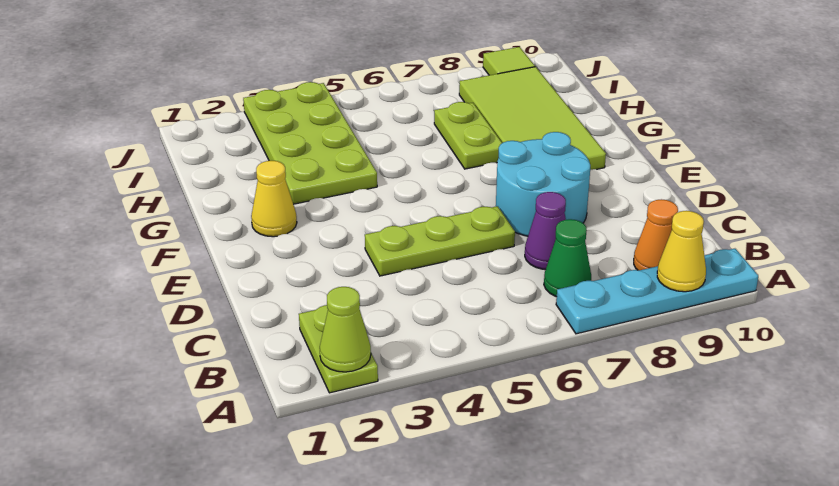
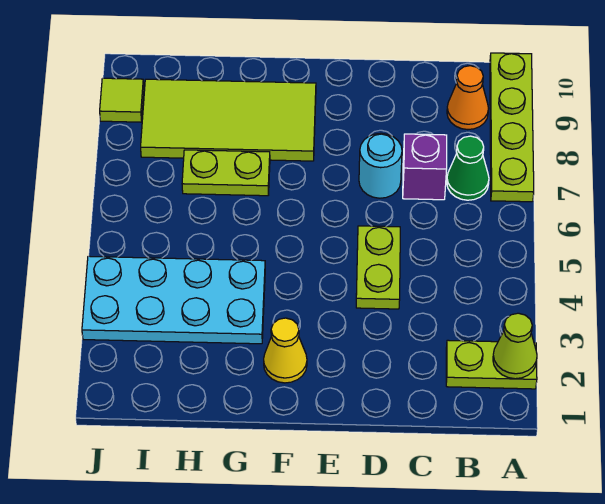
cyan 1x4 plate [556,249,758,334] -> lime 1x4 plate [490,53,534,202]
yellow 1x1 cone [657,211,706,292] -> none
purple 1x1 cone [525,192,566,270] -> purple 1x1 brick [403,134,447,200]
lime 1x3 plate [365,206,515,276] -> lime 1x2 plate [356,226,400,309]
cyan 2x2 round brick [496,132,590,236] -> cyan 1x1 round brick [359,133,402,198]
lime 2x4 plate [243,82,377,204] -> cyan 2x4 plate [82,256,265,344]

